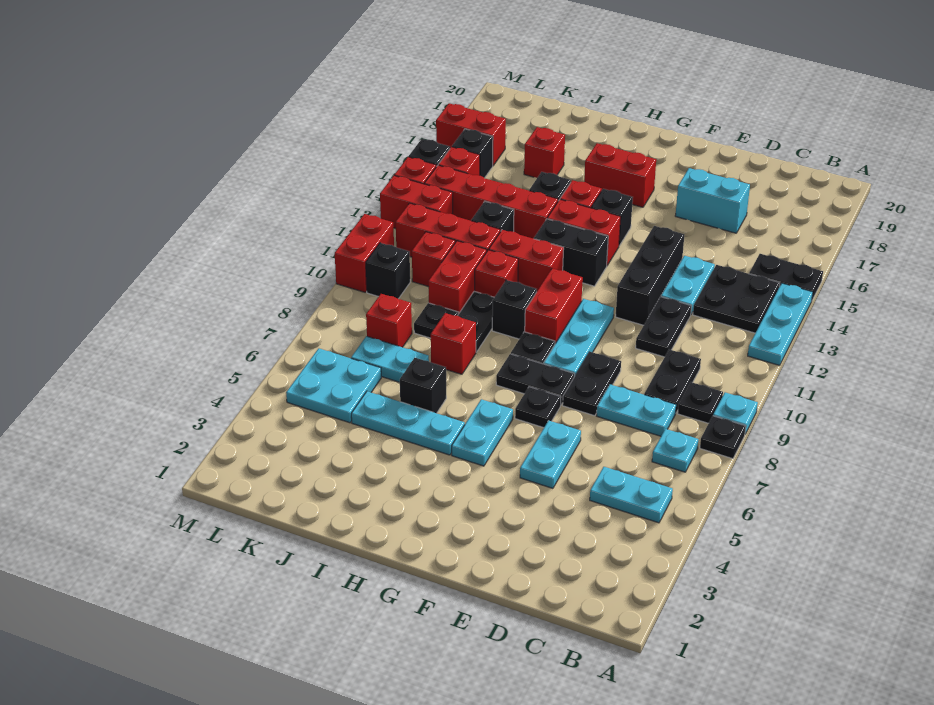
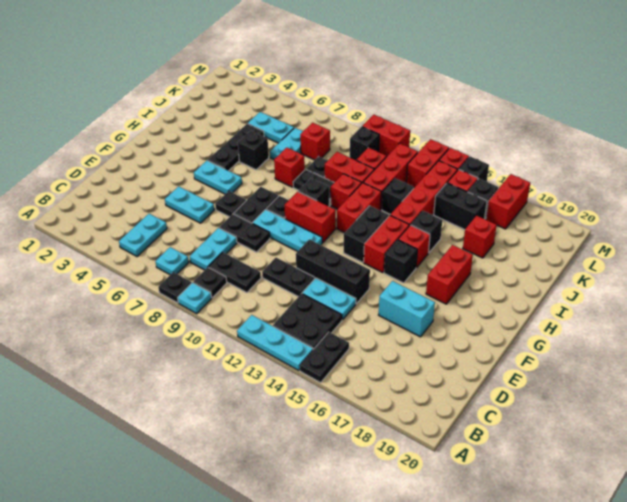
cyan 1x2 brick [675,168,750,233] -> cyan 1x2 brick turned to [379,281,435,337]
cyan 1x3 plate [351,391,465,455] -> black 1x3 plate [208,124,264,171]
cyan 2x2 plate [286,348,381,423] -> cyan 1x2 plate [248,112,294,143]
none -> black 1x2 brick [434,183,487,230]

